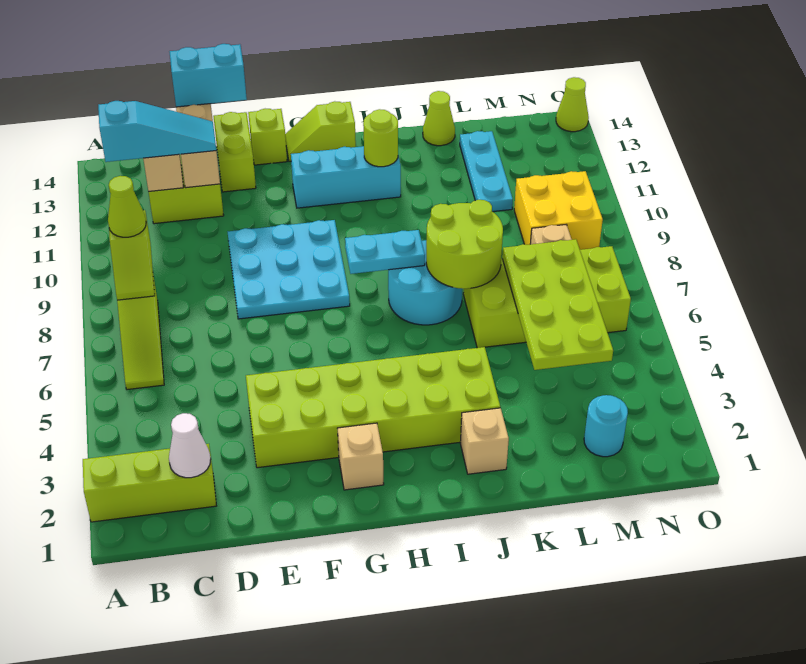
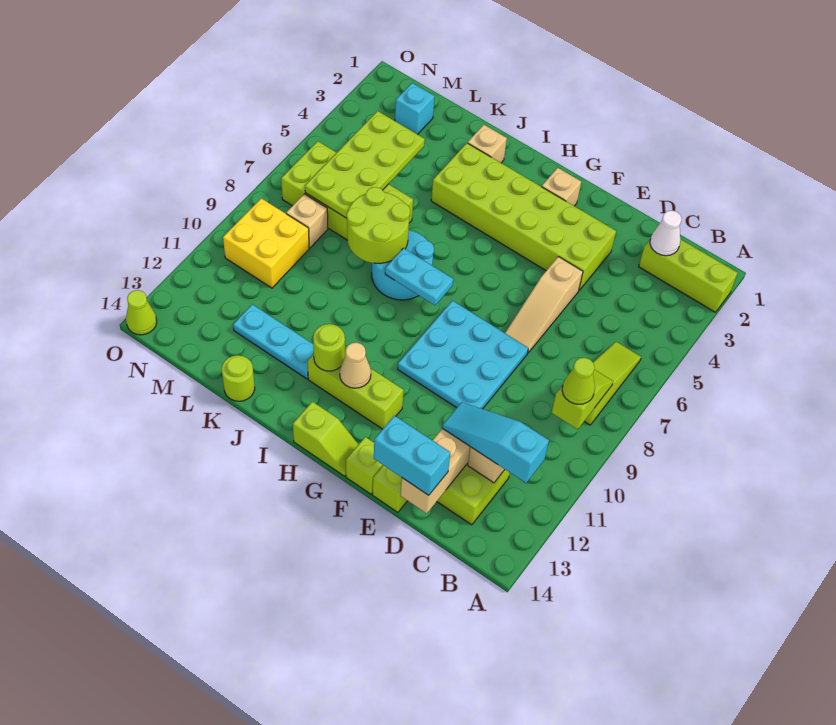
none -> tan 1x3 slope [505,257,583,353]
cyan 1x3 brick [291,146,401,208] -> lime 1x3 brick [308,352,403,429]
none -> tan 1x1 cone [340,342,371,388]
lime 1x1 cone [423,91,455,146] -> lime 1x1 round brick [222,355,255,401]
cyan 1x3 plate [460,131,513,212] -> cyan 1x3 plate turned to [233,304,314,379]
cyan 1x1 round brick [584,395,628,457] -> cyan 1x1 brick [395,83,435,135]

